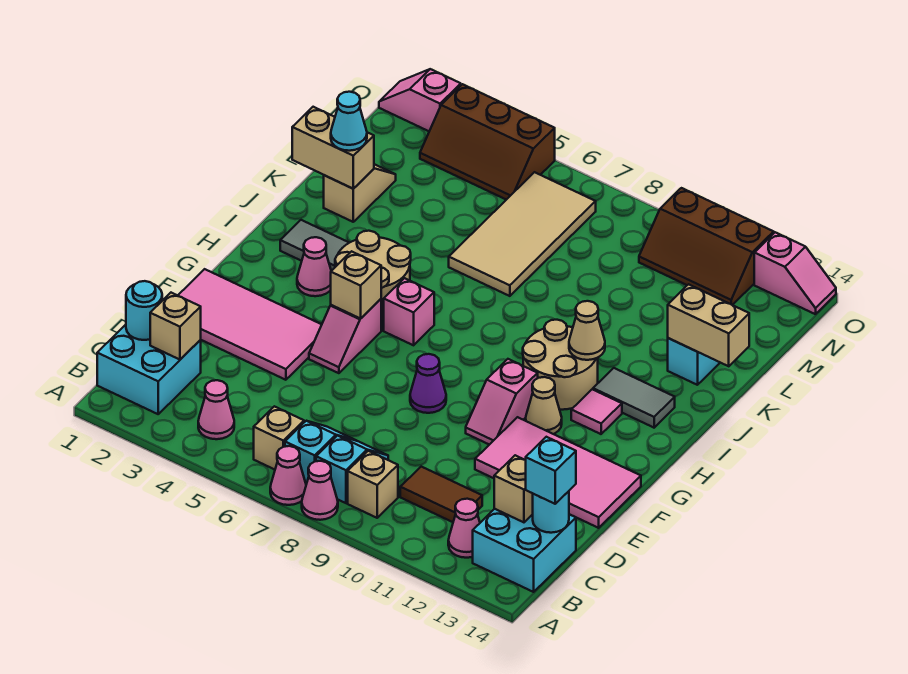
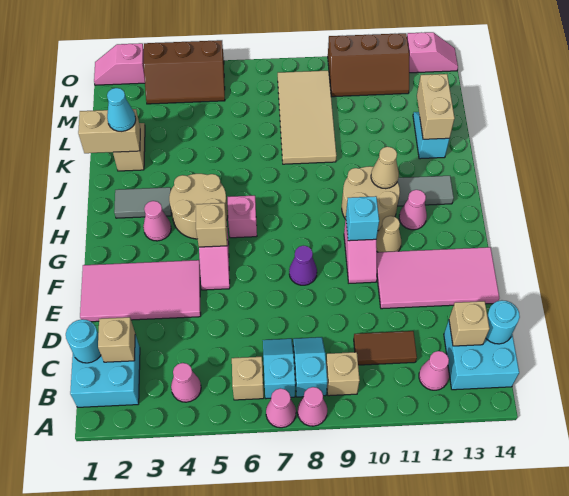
cyan 1x1 brick [526,437,576,504] -> cyan 1x1 brick moved to [346,196,379,241]
pink 1x1 tile [571,389,622,434] -> pink 1x1 cone [399,190,427,230]
tan 2x4 tile [449,172,596,296] -> tan 2x4 tile moved to [278,71,336,164]
tan 1x2 brick [668,284,749,366] -> tan 1x2 brick turned to [417,74,455,139]

